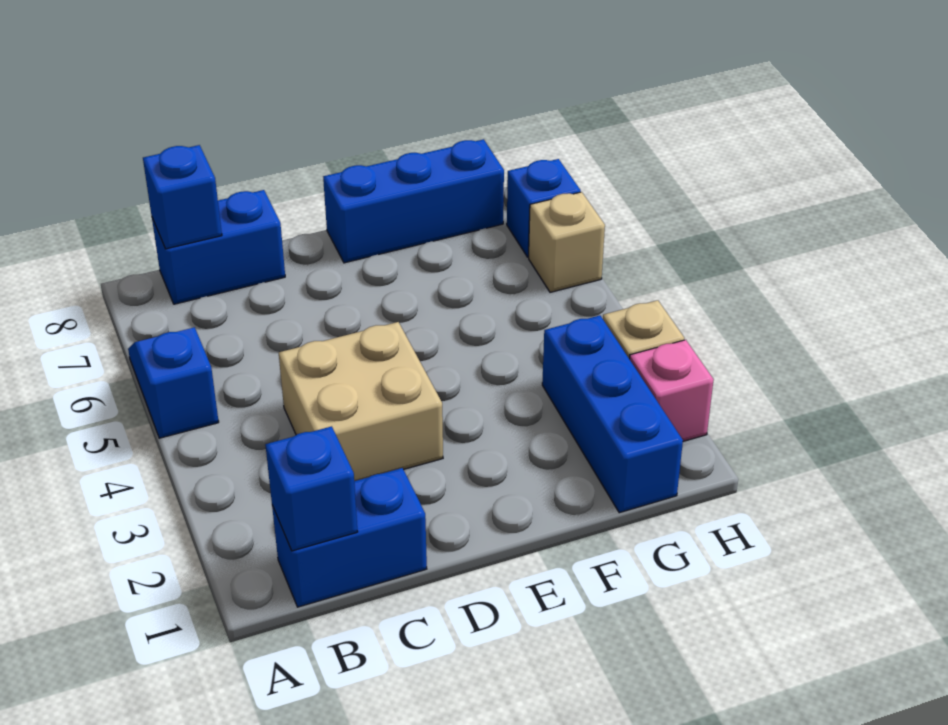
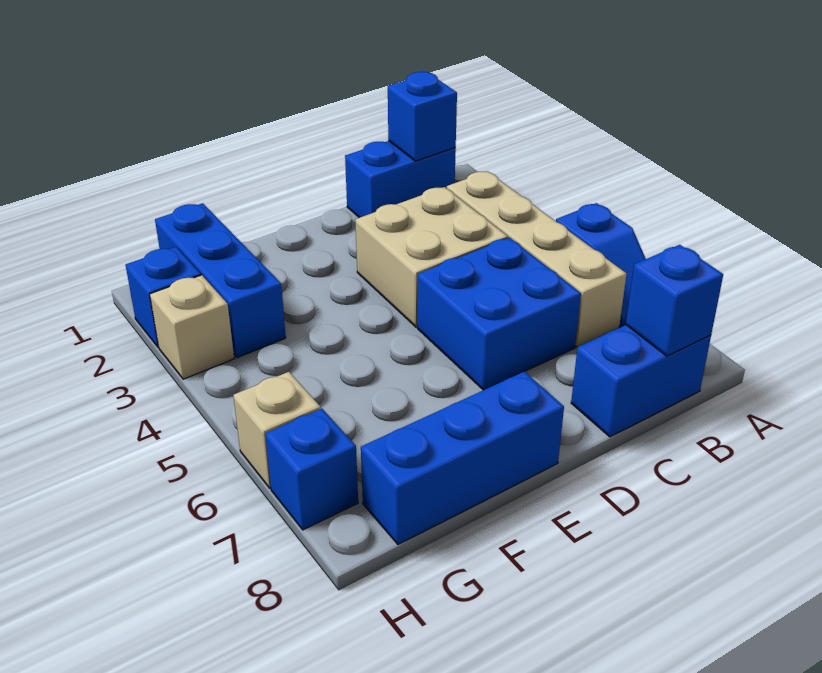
none -> tan 1x4 brick [447,171,627,347]
none -> blue 2x2 brick [417,238,581,390]
pink 1x1 brick [630,340,714,441] -> blue 1x1 brick [126,247,201,347]

